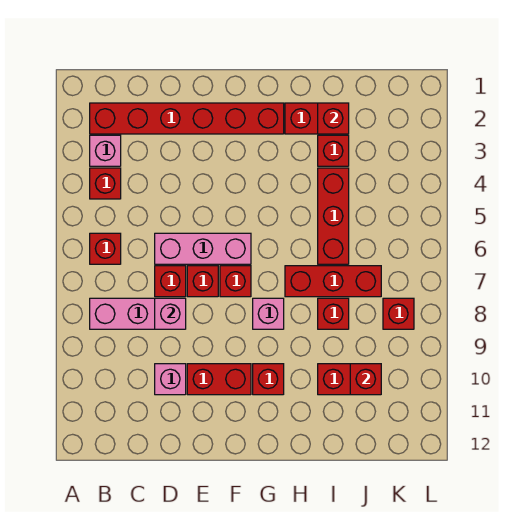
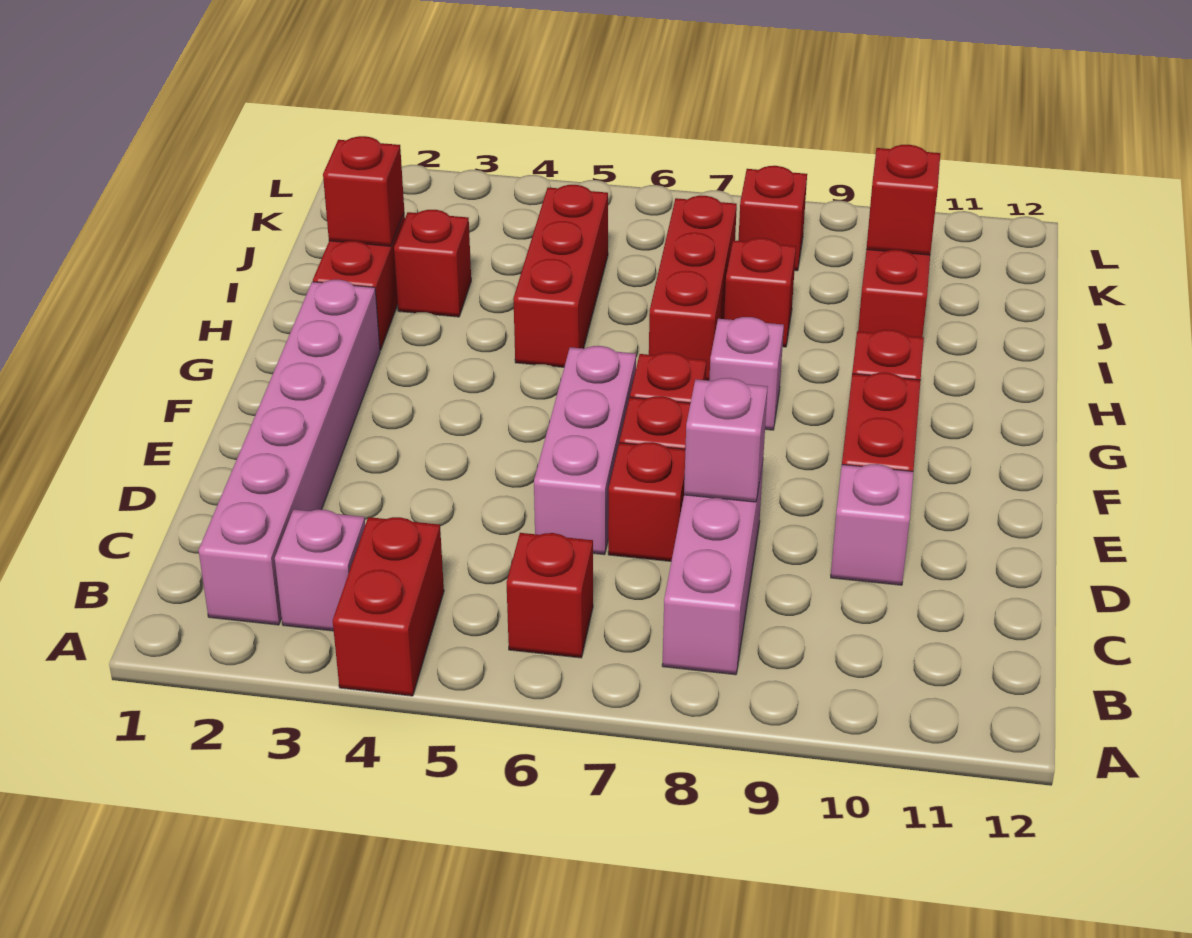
red 1x6 brick [90,103,284,134] -> pink 1x6 brick [199,280,380,625]
red 1x1 brick [90,168,121,199] -> red 1x2 brick [333,517,444,696]
red 1x3 brick [318,168,349,264] -> red 1x3 brick turned to [513,185,608,367]

